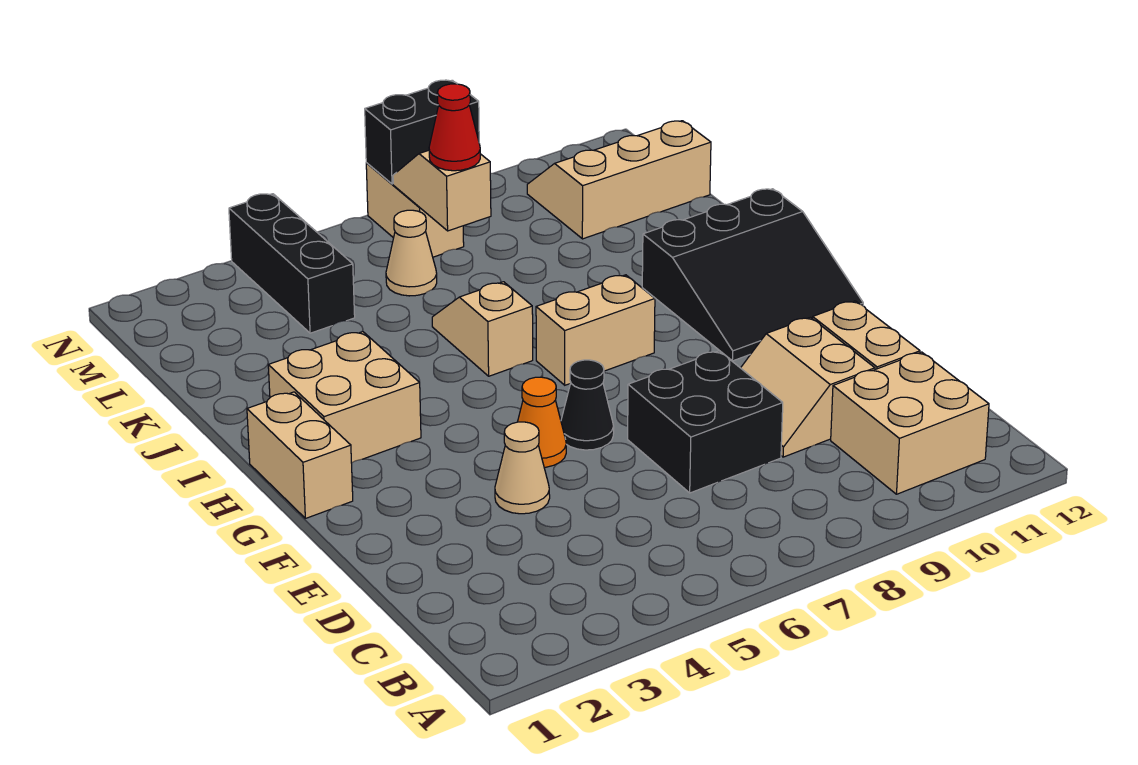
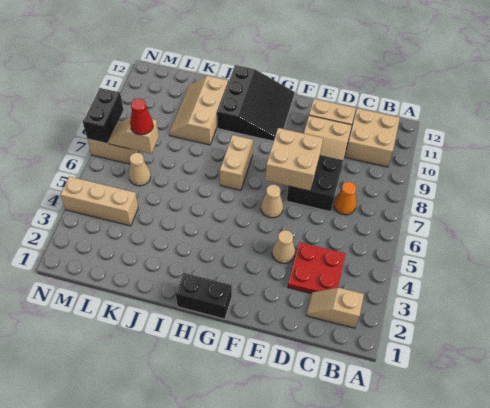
none -> red 2x2 plate [288,242,345,294]
orange 1x1 cone [518,377,566,467] -> orange 1x1 cone moved to [334,182,356,215]
black 1x1 cone [561,360,614,450] -> tan 1x1 cone [261,185,283,218]
tan 1x2 brick [247,392,353,518] -> black 1x2 brick [176,273,232,319]
tan 2x2 brick [268,332,421,463] -> tan 2x2 brick moved to [265,128,323,191]
tan 1x2 slope [432,282,533,376] -> tan 1x2 slope moved to [306,288,364,328]
black 1x3 brick [229,194,355,333] -> tan 1x3 brick [60,177,138,226]
tan 2x3 slope [527,121,711,239] -> tan 2x3 slope moved to [169,76,228,145]

